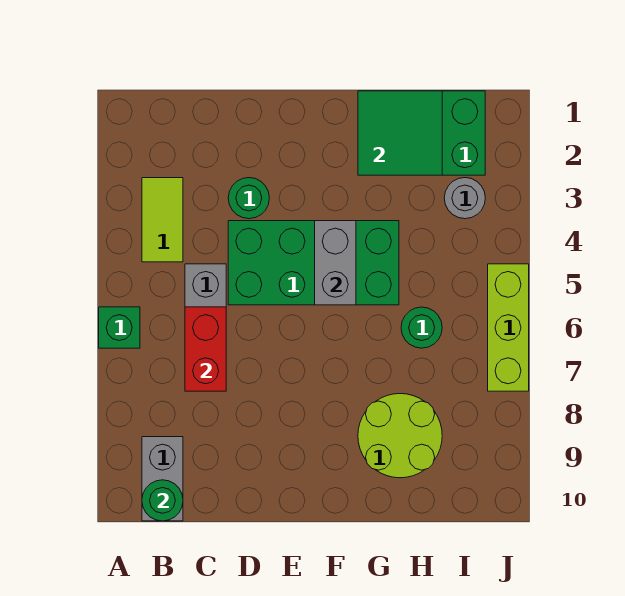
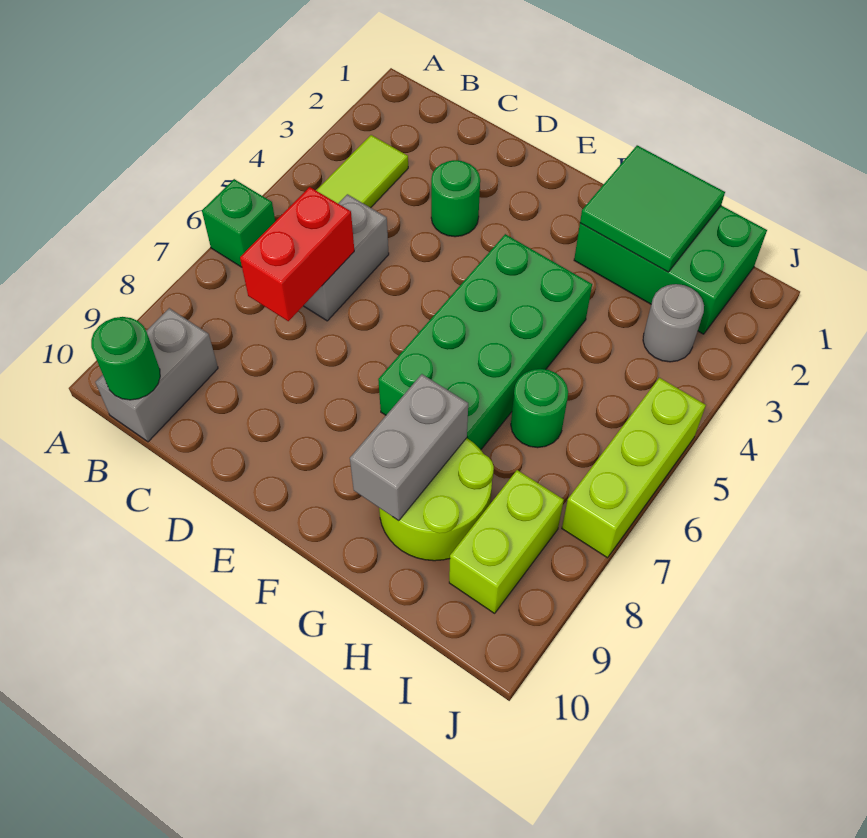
green 2x4 brick [228,221,399,305] -> green 2x4 brick turned to [378,234,592,450]
grey 1x2 brick [315,221,356,305] -> grey 1x2 brick moved to [350,374,468,521]
none -> lime 1x2 brick [449,470,564,613]

